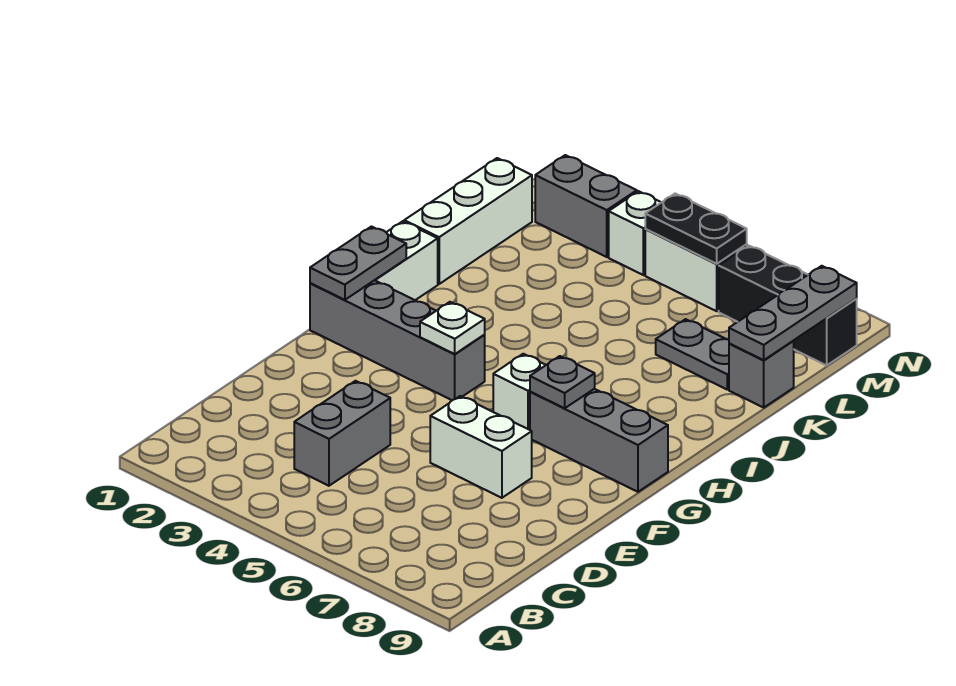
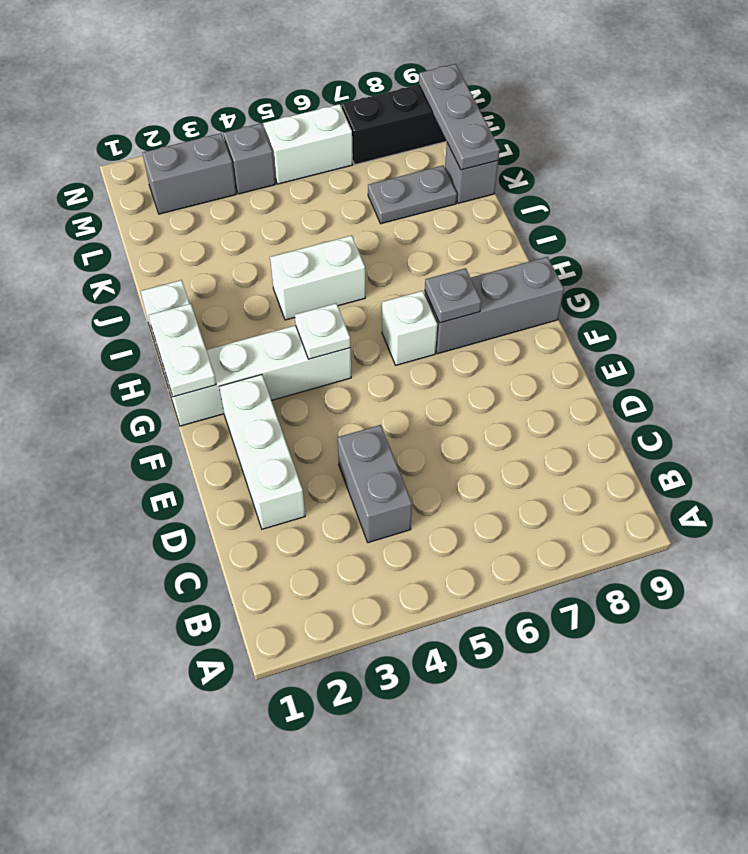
white 1x2 brick [430,396,532,498] -> white 1x2 brick moved to [270,235,365,320]
grey 1x4 brick [310,280,485,400] -> white 1x4 brick [163,325,351,426]
grey 1x2 plate [310,227,406,300] -> white 1x2 plate [148,304,216,397]
white 1x3 brick [404,158,532,284] -> white 1x3 brick moved to [219,375,305,529]
white 1x1 brick [609,191,661,275] -> grey 1x1 brick [223,123,275,194]
black 1x2 plate [645,194,747,264] -> none

